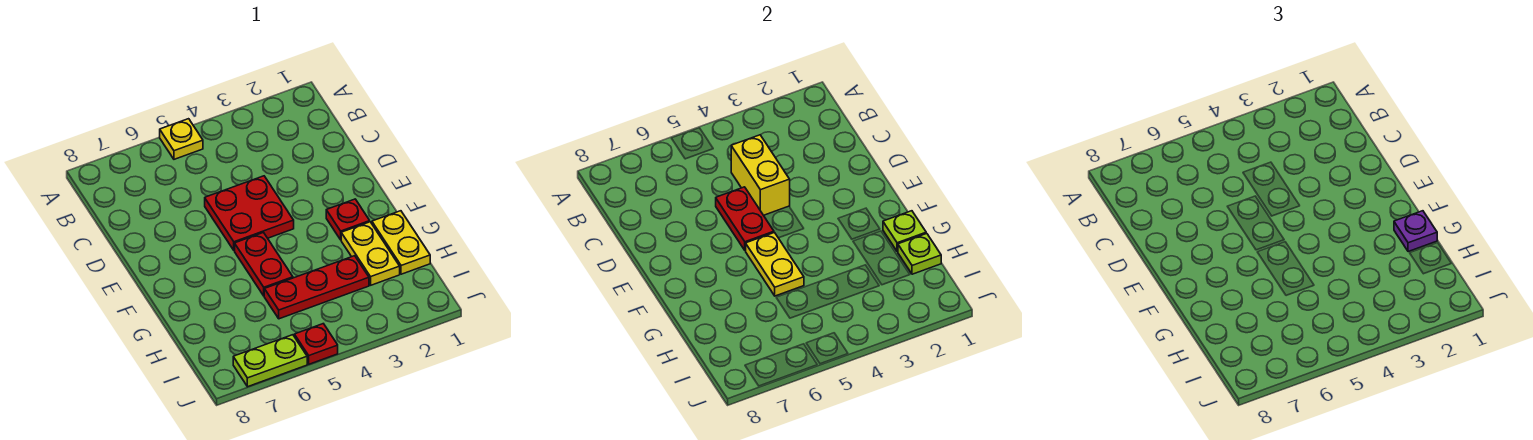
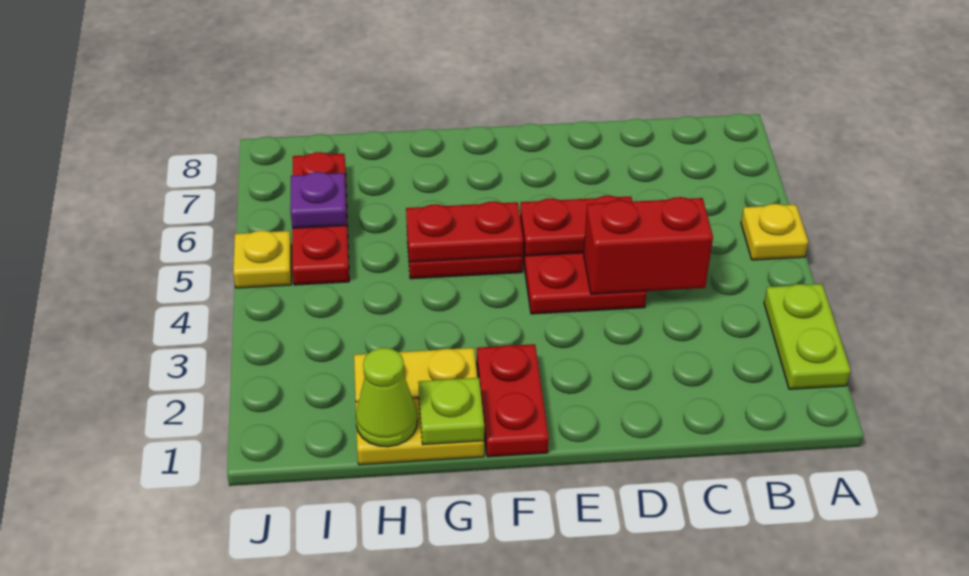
yellow 1x2 brick [731,135,790,215] -> red 1x2 brick [584,197,713,294]
red 1x1 plate [326,199,370,240] -> red 1x2 plate [477,344,549,457]
yellow 1x2 plate [746,233,804,296] -> red 1x2 plate [406,201,523,262]
purple 1x1 plate [1394,211,1437,252] -> purple 1x1 plate moved to [290,172,347,228]
lime 1x1 plate [898,233,941,274] -> lime 1x1 cone [356,348,418,447]
red 1x3 plate [264,256,369,319] -> red 1x3 plate moved to [292,152,349,285]
red 1x1 plate [294,324,338,364] -> yellow 1x1 plate [233,230,291,288]
lime 1x2 plate [233,335,307,387] -> lime 1x2 plate moved to [764,284,851,389]

